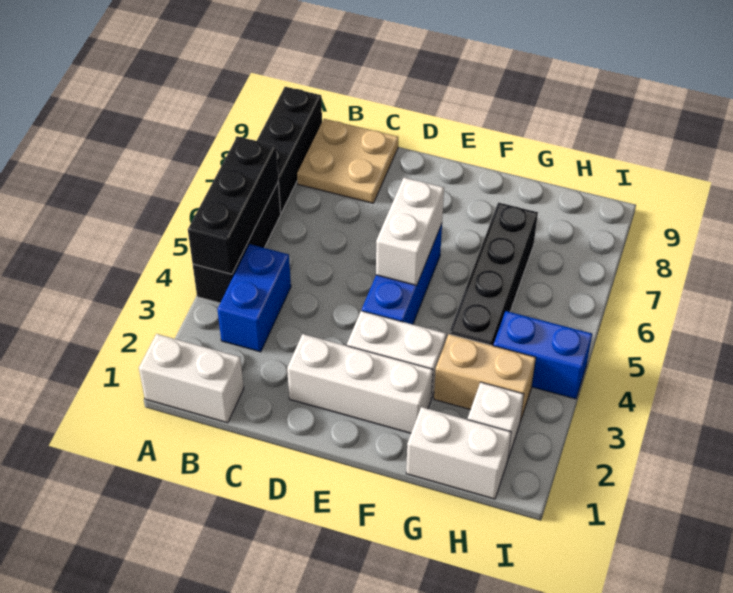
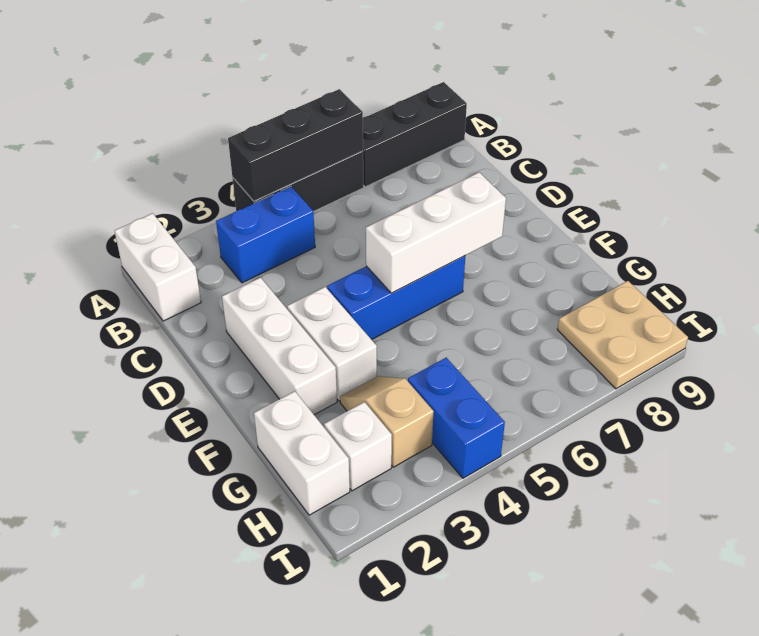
tan 2x2 plate [297,119,398,203] -> tan 2x2 plate moved to [557,281,688,389]
white 1x2 brick [376,178,444,285] -> white 1x3 brick [366,172,506,293]
tan 1x2 brick [434,334,536,422] -> tan 1x2 slope [340,376,434,467]
black 1x4 brick [449,202,538,346] -> none

